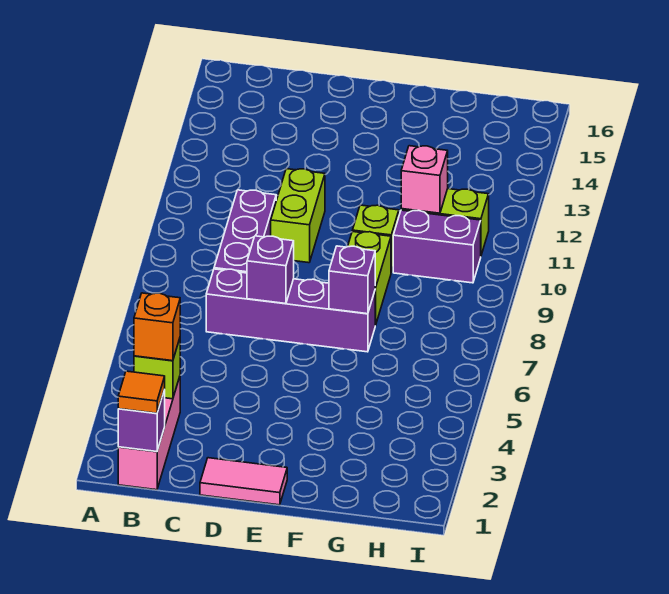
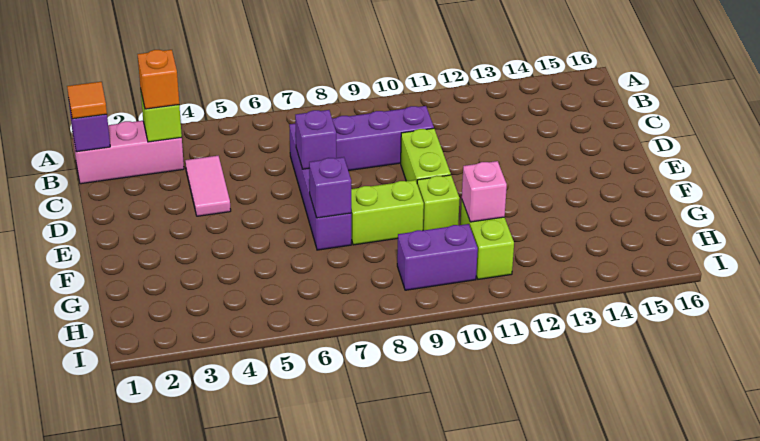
pink 1x2 tile [200,458,287,505] -> pink 1x2 tile moved to [185,156,231,216]
lime 1x2 brick [271,169,325,263] -> lime 1x2 brick turned to [401,128,451,182]
purple 1x2 brick [393,210,481,283] -> purple 1x2 brick turned to [397,224,478,290]

